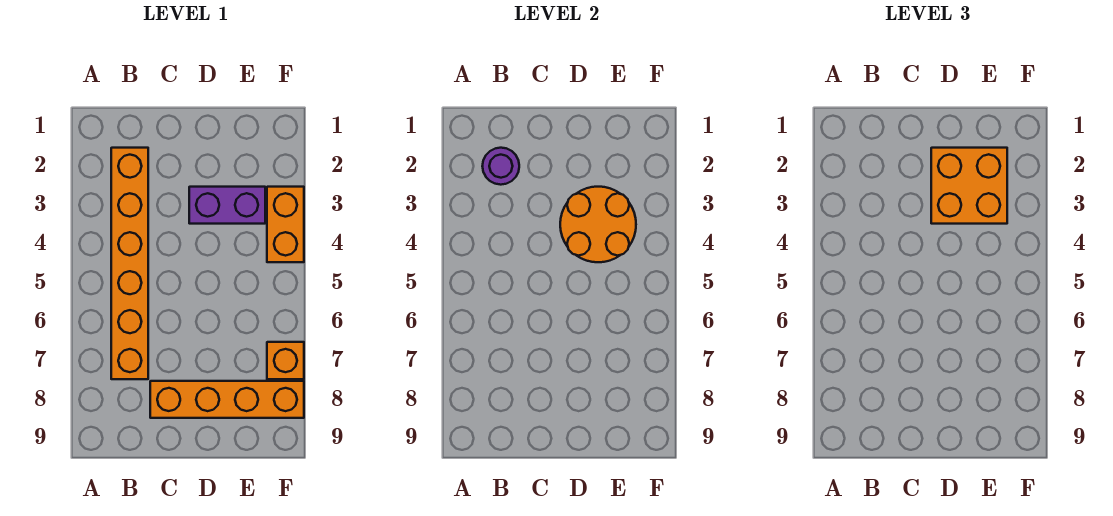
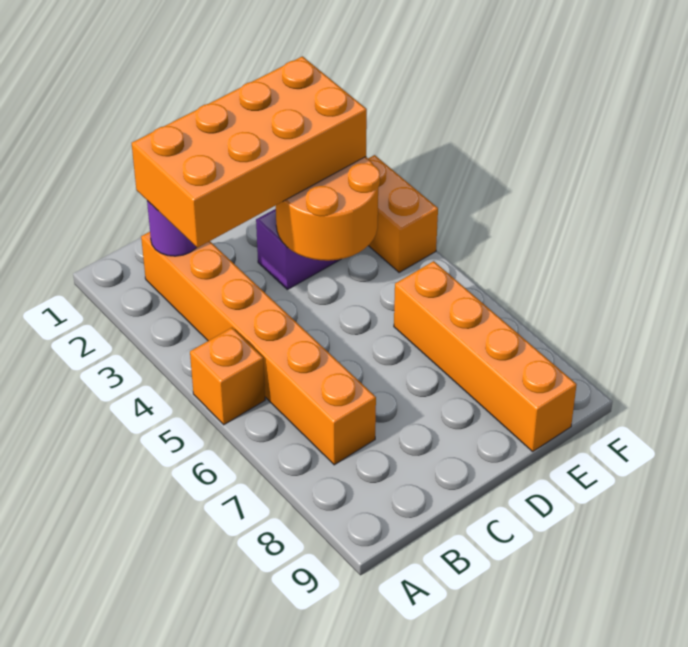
orange 1x4 brick [150,381,304,418] -> orange 1x4 brick turned to [394,261,577,451]
orange 2x2 brick [931,148,1007,224] -> orange 2x4 brick [132,56,367,248]
orange 1x1 brick [267,342,304,379] -> orange 1x1 brick moved to [190,328,265,425]

